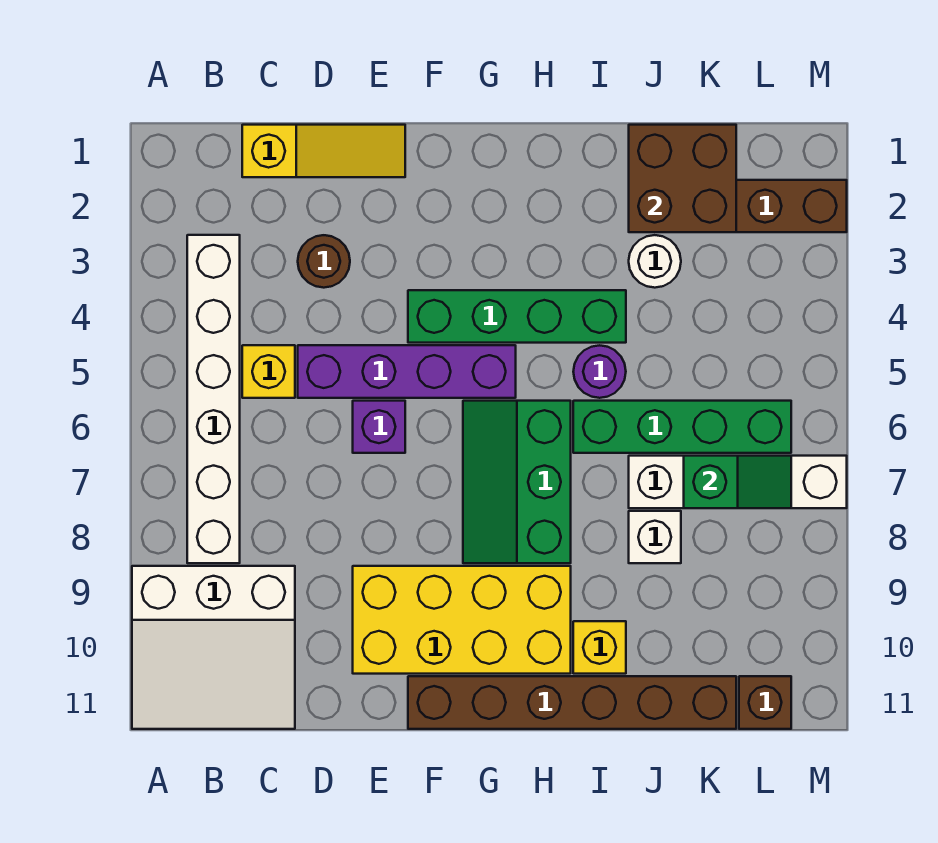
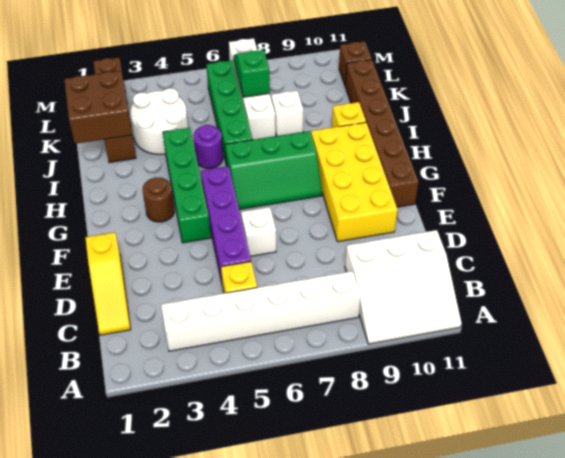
white 3x3 slope [132,566,295,729] -> white 3x3 slope turned to [345,230,462,344]
yellow 1x3 slope [242,125,405,177] -> yellow 1x3 slope turned to [85,232,131,335]
brown 1x1 round brick [298,235,350,288] -> brown 1x1 round brick moved to [143,177,174,222]
purple 1x1 brick [353,401,405,453] -> white 1x1 brick [241,207,276,256]
white 1x1 round brick [629,235,681,288] -> white 2x2 round brick [130,88,188,154]

